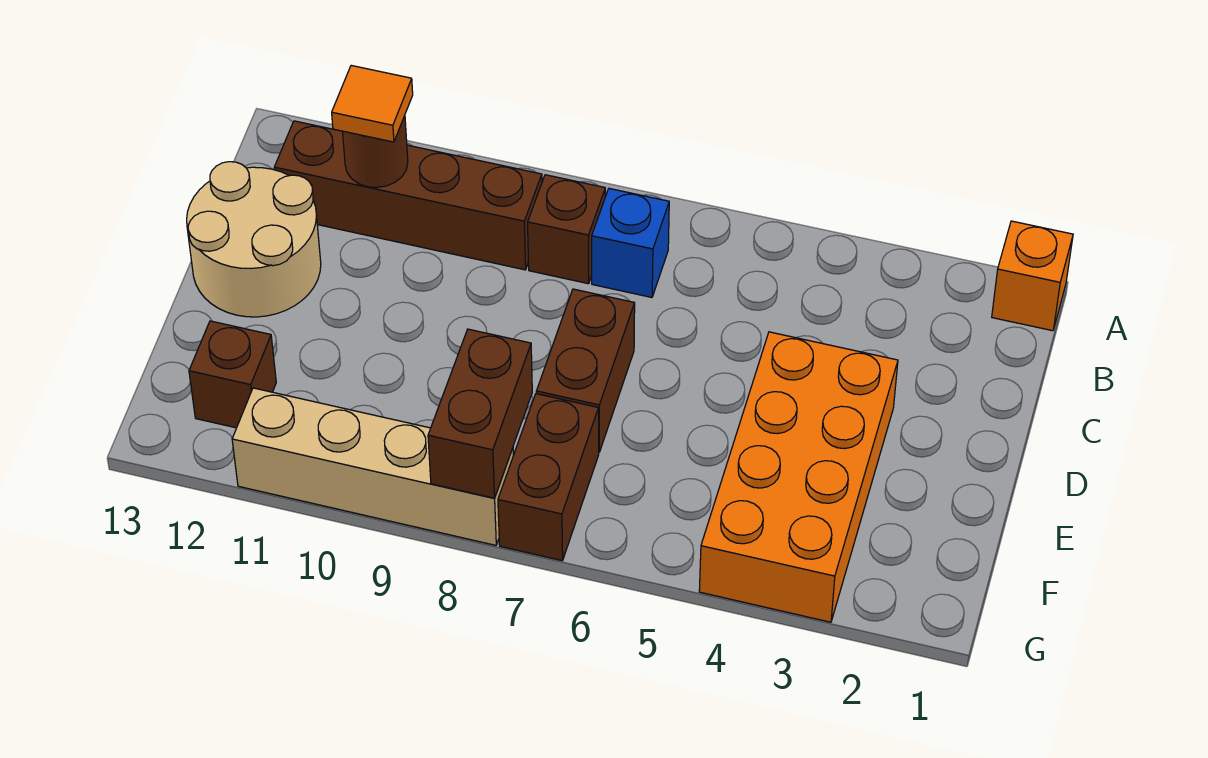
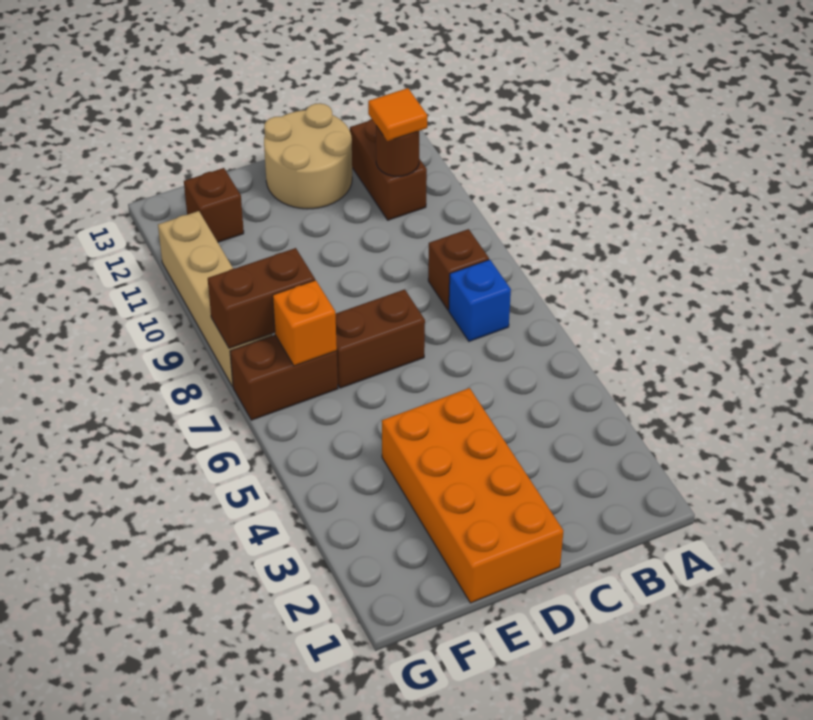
orange 1x1 brick [992,221,1073,331] -> orange 1x1 brick moved to [273,280,337,366]
brown 1x4 brick [274,121,542,270] -> brown 1x2 brick [350,119,427,220]
orange 2x4 brick [699,332,898,622] -> orange 2x4 brick turned to [382,388,563,603]

